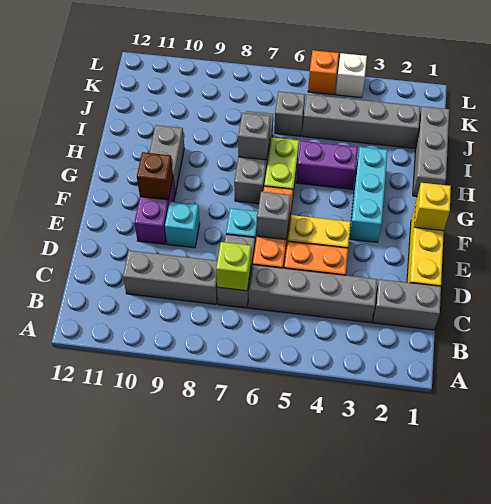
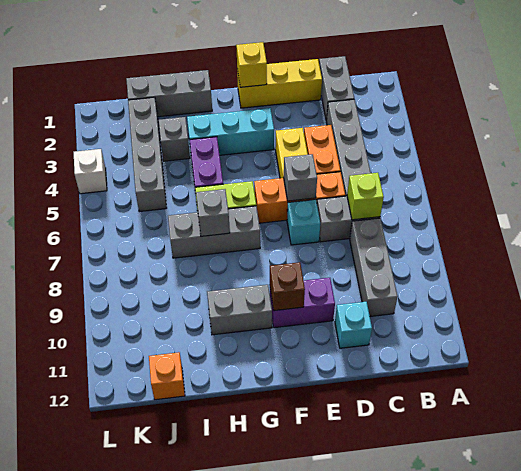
cyan 1x1 brick [165,202,200,248] -> cyan 1x1 brick moved to [335,302,372,348]
grey 1x1 brick [274,91,305,136] -> grey 1x1 brick moved to [159,117,190,161]
orange 1x1 brick [308,50,339,95] -> orange 1x1 brick moved to [149,352,185,400]

